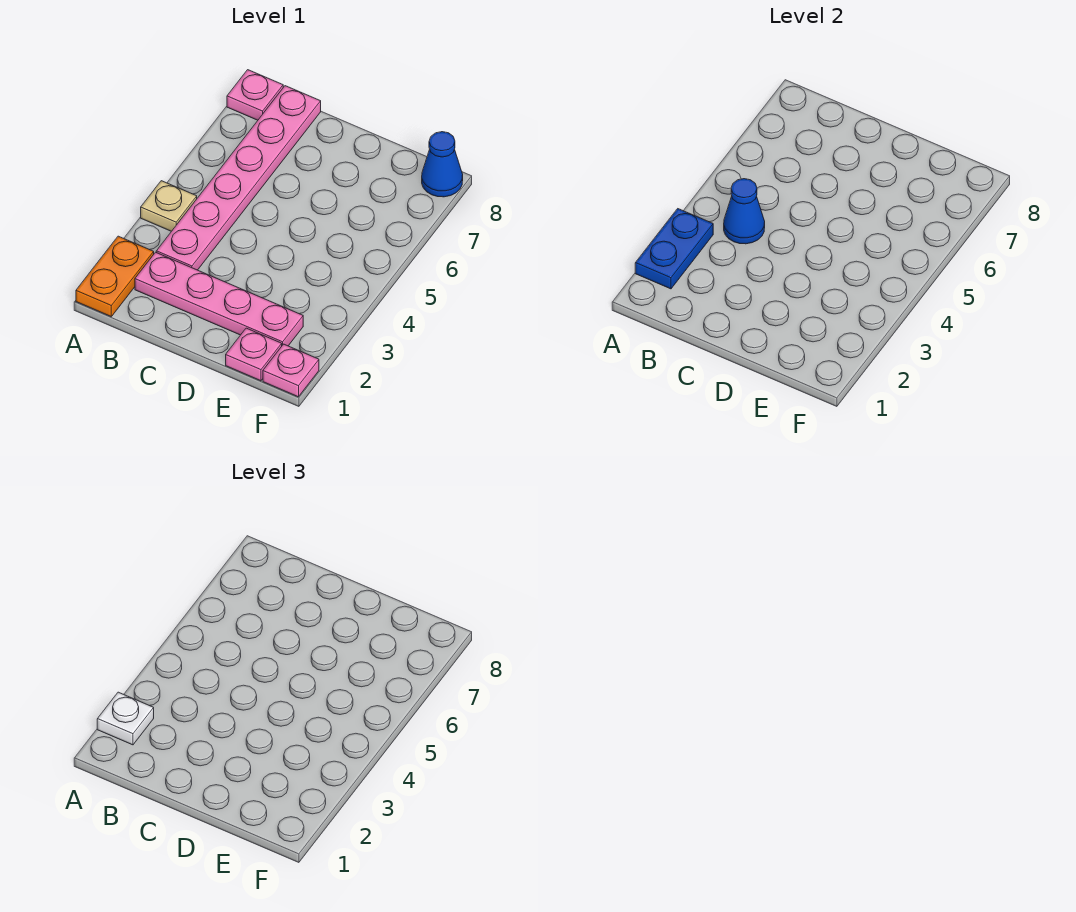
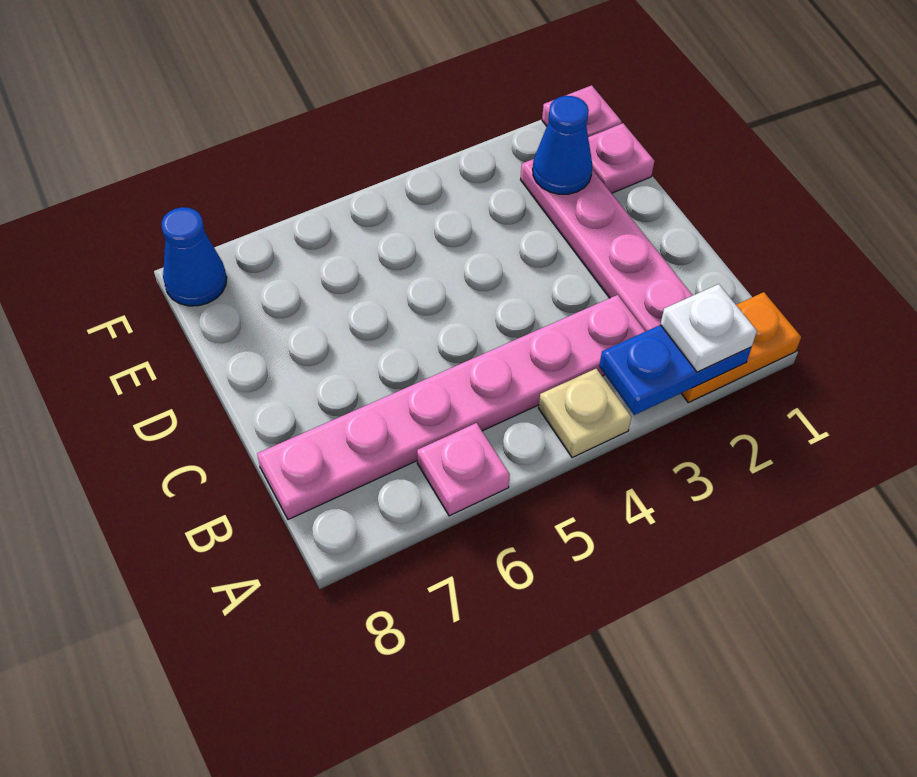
pink 1x1 plate [227,70,283,120] -> pink 1x1 plate moved to [417,423,510,516]
blue 1x1 cone [724,179,765,244] -> blue 1x1 cone moved to [533,96,592,194]

